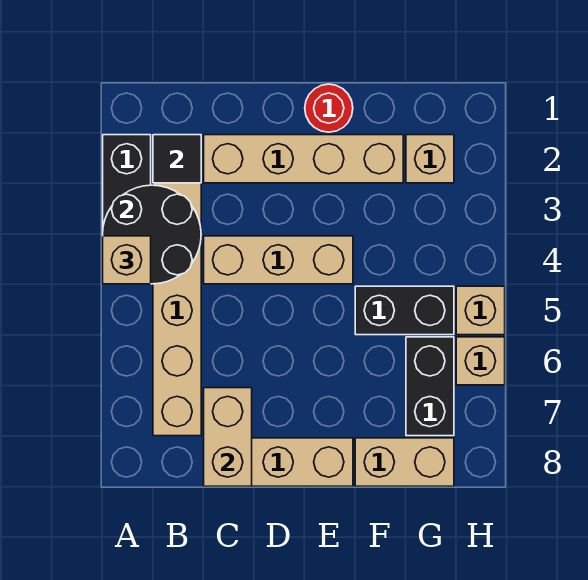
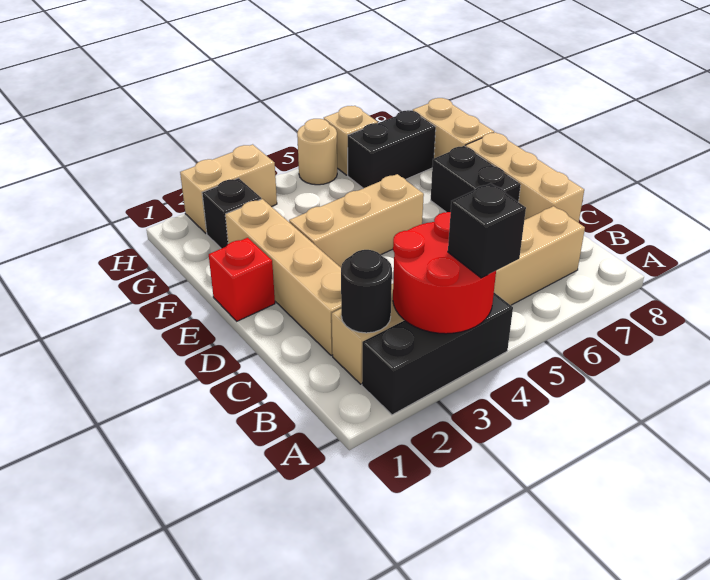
black 2x2 round brick [103,185,201,284] -> red 2x2 round brick [393,212,496,334]
tan 1x1 brick [103,236,151,284] -> black 1x1 brick [448,183,526,278]
black 1x1 tile [153,135,201,183] -> black 1x1 round brick [341,250,392,333]
tan 1x3 brick [204,236,353,284] -> tan 1x3 brick turned to [289,174,424,267]
tan 1x2 brick [204,388,252,486] -> tan 1x2 brick moved to [180,144,277,233]
red 1x1 round brick [305,84,353,132] -> red 1x1 brick [209,238,275,321]
black 1x2 brick [355,286,454,335] -> black 1x2 brick moved to [431,146,521,212]
tan 1x1 brick [406,135,454,183] -> black 1x1 brick [202,178,261,249]
tan 1x1 brick [456,286,505,335] -> tan 1x1 round brick [297,119,337,185]

